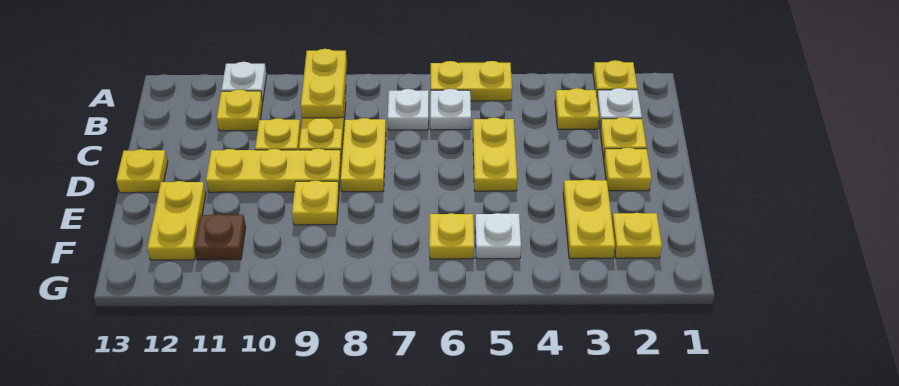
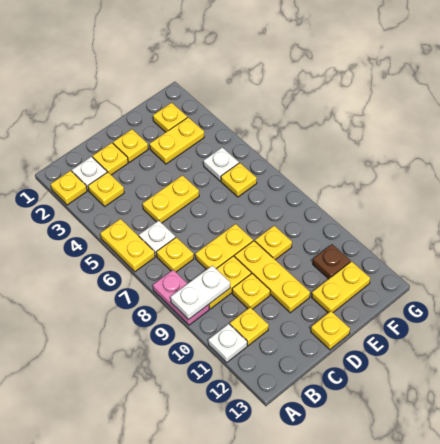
none -> pink 1x2 plate [153,270,209,325]
yellow 1x2 plate [301,49,347,118] -> white 1x2 plate [171,265,230,320]
white 1x1 plate [388,89,429,130] -> yellow 1x1 plate [156,237,194,272]

